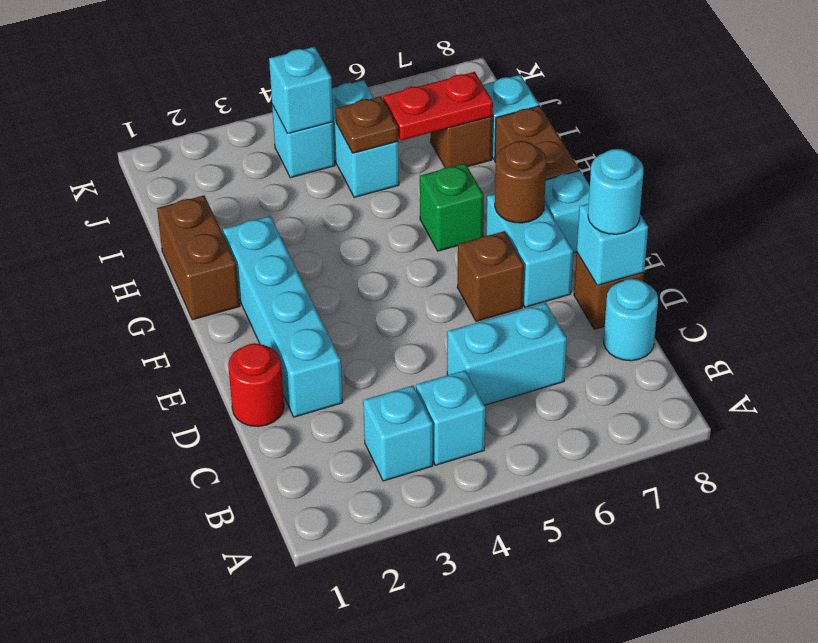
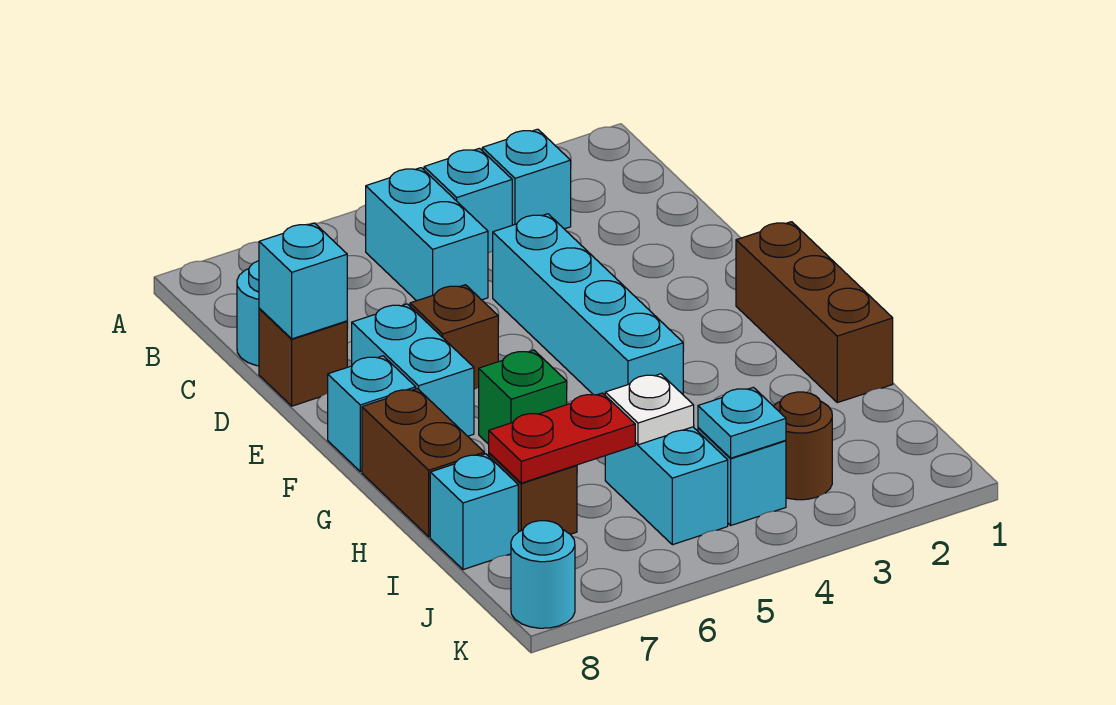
cyan 1x2 brick [447,303,567,405] -> cyan 1x2 brick turned to [366,168,488,301]
red 1x1 round brick [228,343,284,427] -> none
cyan 1x4 brick [223,216,343,417] -> cyan 1x4 brick moved to [493,214,683,395]
cyan 1x1 round brick [588,149,644,234] -> cyan 1x1 round brick moved to [511,521,575,628]
brown 1x1 round brick [495,141,546,223] -> brown 1x1 round brick moved to [774,392,832,500]
brown 1x2 brick [157,196,240,320] -> brown 1x3 brick [736,222,893,403]
brown 1x1 plate [336,96,398,153] -> white 1x1 plate [605,374,694,445]
cyan 1x1 brick [269,47,333,133] -> cyan 1x1 plate [698,387,786,458]

